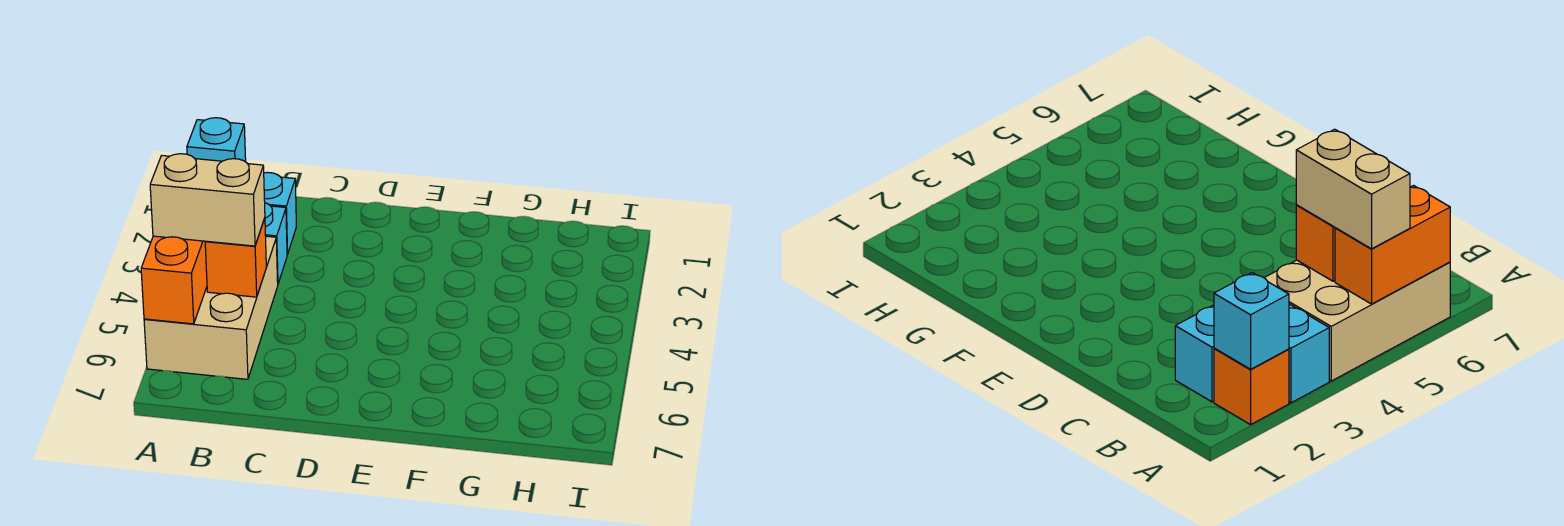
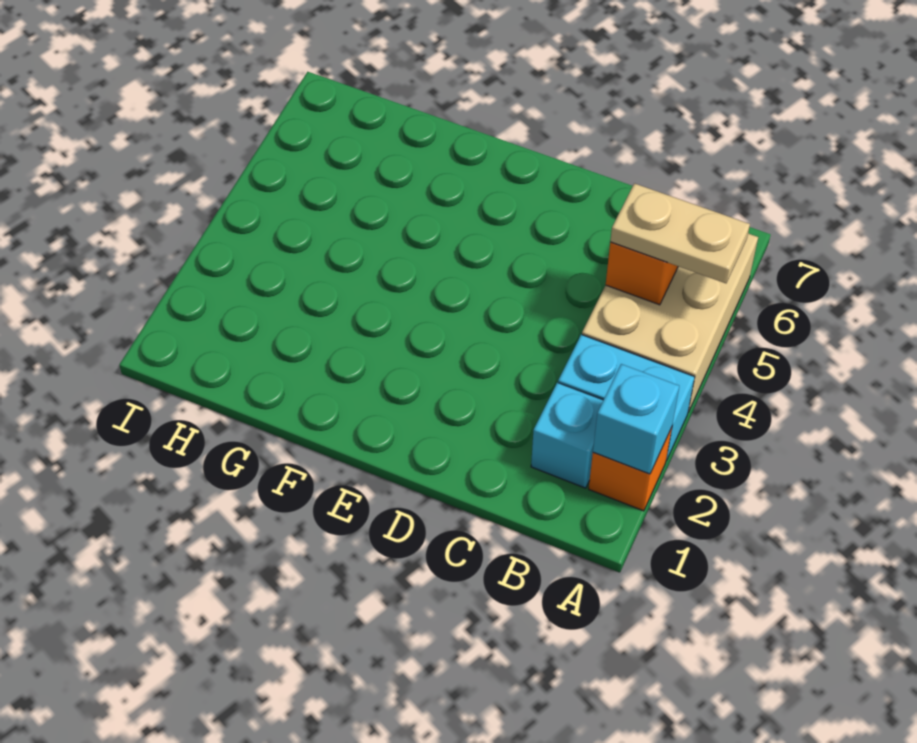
orange 1x2 brick [141,236,207,324] -> none
tan 1x2 brick [150,154,265,246] -> tan 1x2 plate [610,184,750,283]

